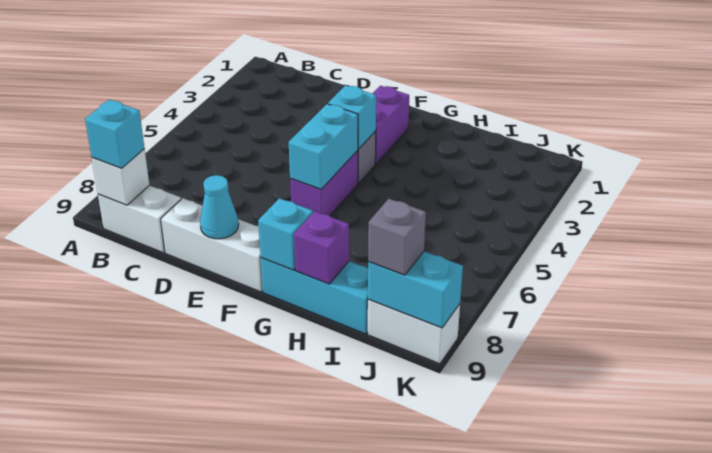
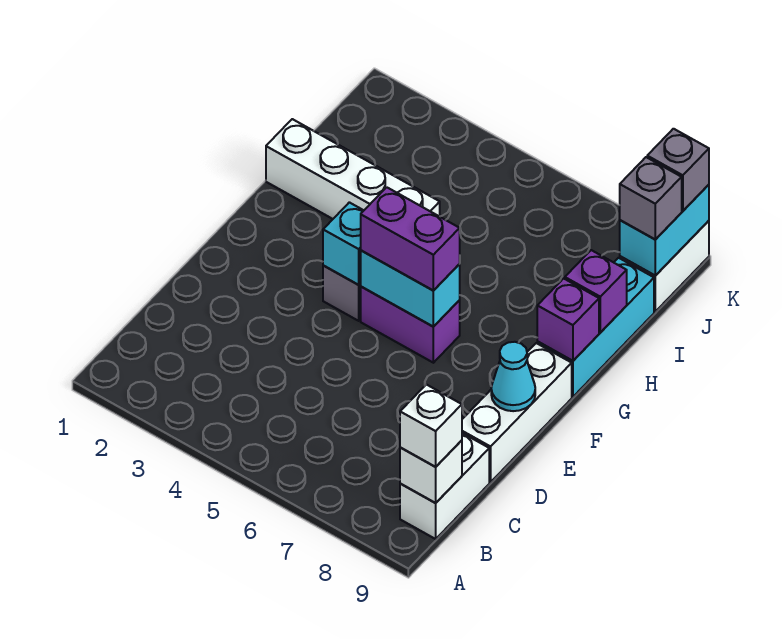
cyan 1x1 brick [85,100,144,168] -> white 1x1 brick [400,384,462,467]
purple 1x2 brick [372,86,409,164] -> purple 1x2 brick moved to [361,187,460,291]
cyan 1x1 brick [258,198,313,270] -> purple 1x1 brick [537,278,599,361]
none -> white 1x4 brick [266,119,440,219]
none -> grey 1x1 brick [647,129,709,211]

